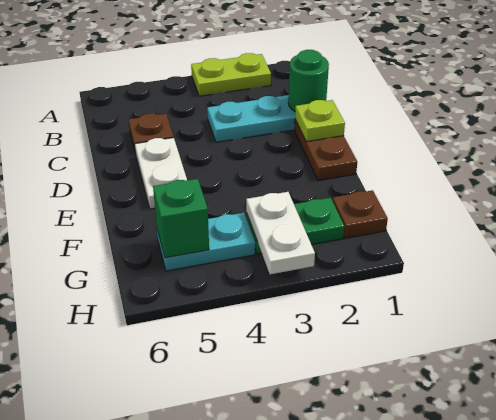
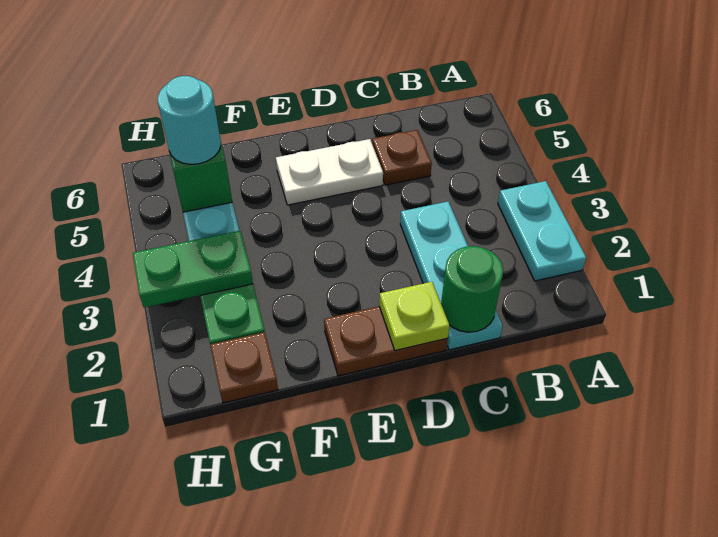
lime 1x2 plate [191,53,271,96] -> cyan 1x2 plate [498,181,586,281]
white 1x2 plate [246,192,315,274] -> green 1x2 plate [133,231,253,308]
none -> cyan 1x1 round brick [158,76,221,164]

